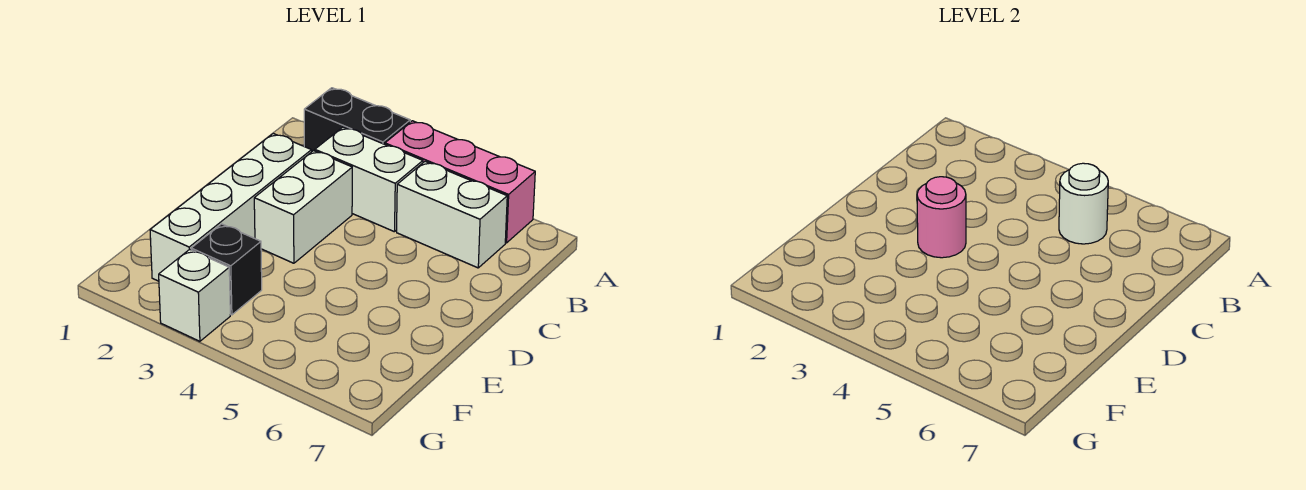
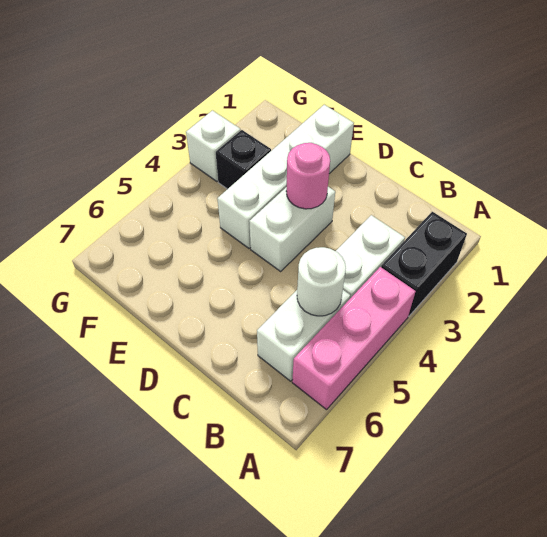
white 1x4 brick [150,134,312,281] -> white 1x4 brick turned to [217,105,354,248]
white 1x2 brick [254,151,352,263] -> white 1x2 brick turned to [249,187,335,271]

